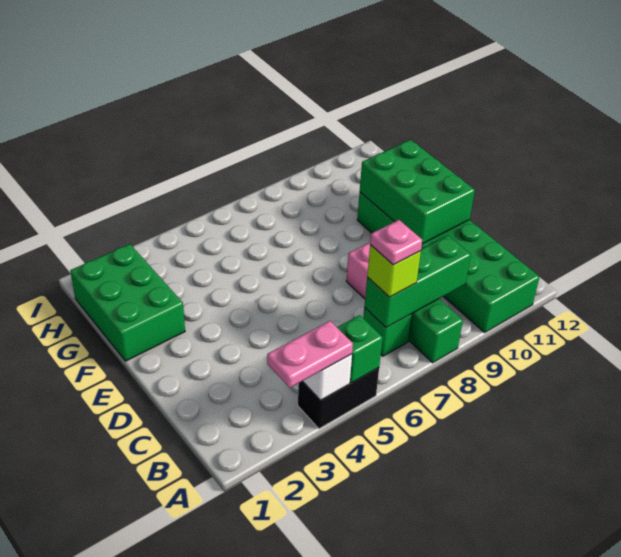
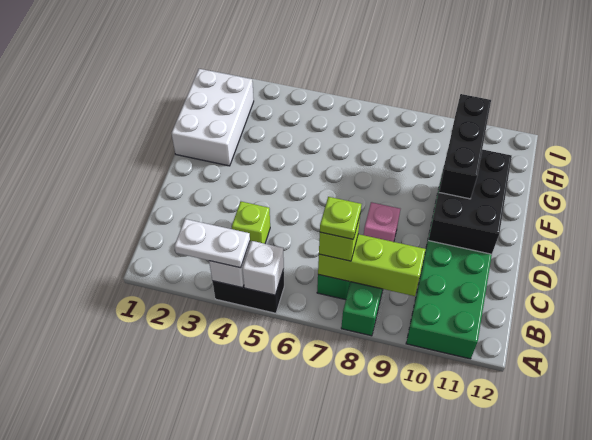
pink 1x2 plate [267,321,353,388] -> white 1x2 plate [174,219,250,268]
green 1x1 brick [337,315,383,383] -> white 1x1 brick [242,241,284,295]
green 1x3 brick [364,235,471,328] -> lime 1x3 brick [318,234,426,296]
pink 1x1 plate [370,220,422,265] -> lime 1x1 plate [320,197,361,239]
none -> lime 1x1 brick [232,201,270,244]
green 2x3 brick [360,140,475,244] -> black 2x3 brick [428,149,512,254]
none -> black 1x3 brick [439,94,491,199]
green 2x3 brick [70,244,185,361] -> white 2x3 brick [171,69,254,166]

